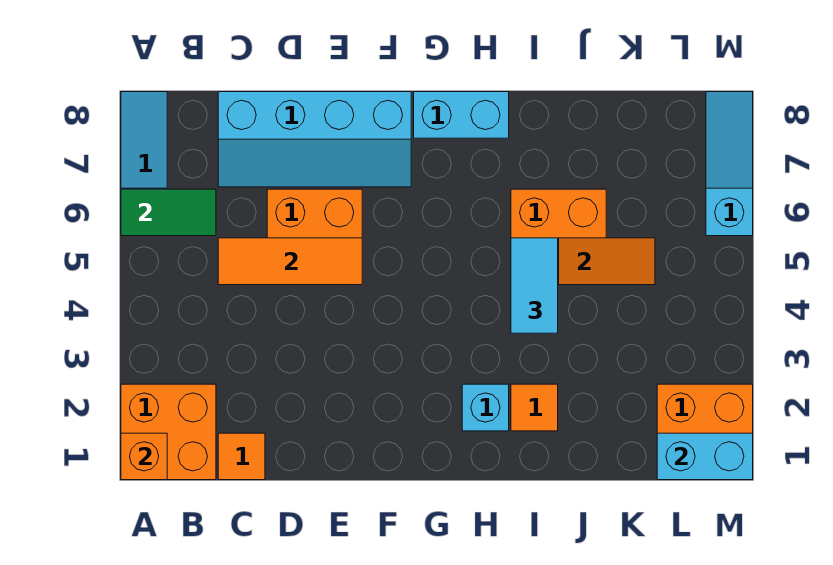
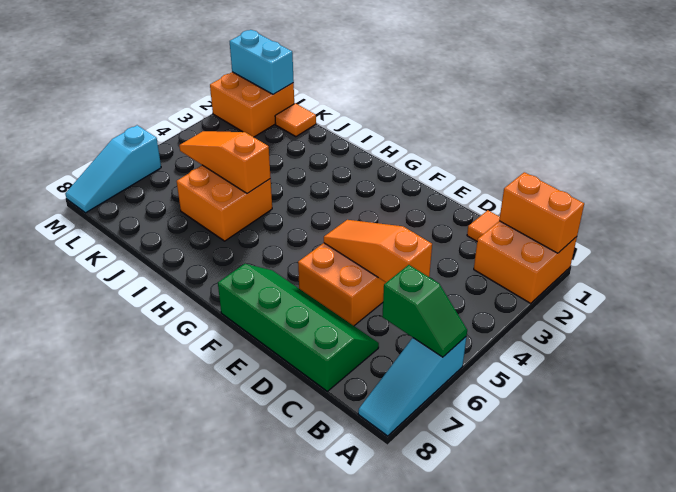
orange 1x1 brick [121,433,167,480] -> orange 1x2 brick [499,172,584,253]
green 1x2 tile [121,189,216,236] -> green 1x2 slope [382,265,467,357]
orange 1x3 tile [218,238,362,285] -> orange 1x3 slope [324,220,432,282]
cyan 2x4 slope [218,92,411,187] -> green 2x4 slope [218,264,379,391]
cyan 1x2 brick [414,92,509,138] -> none
cyan 1x1 brick [462,384,509,431] -> none
orange 1x1 tile [511,384,558,431] -> orange 1x1 tile moved to [275,103,316,137]
cyan 1x2 tile [511,238,558,333] -> none

